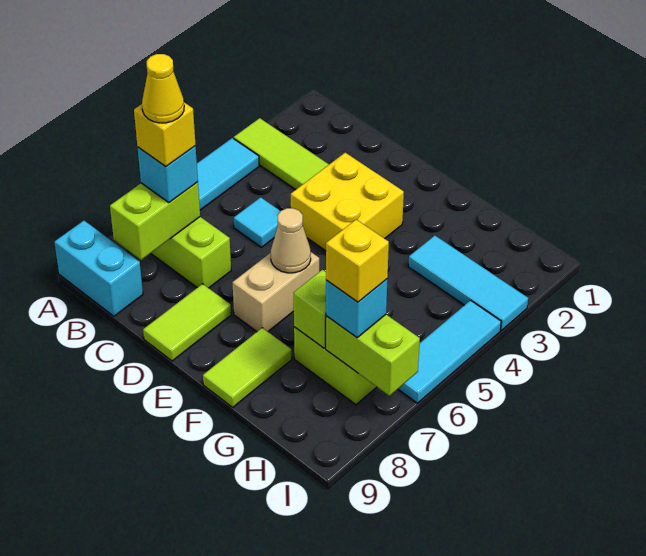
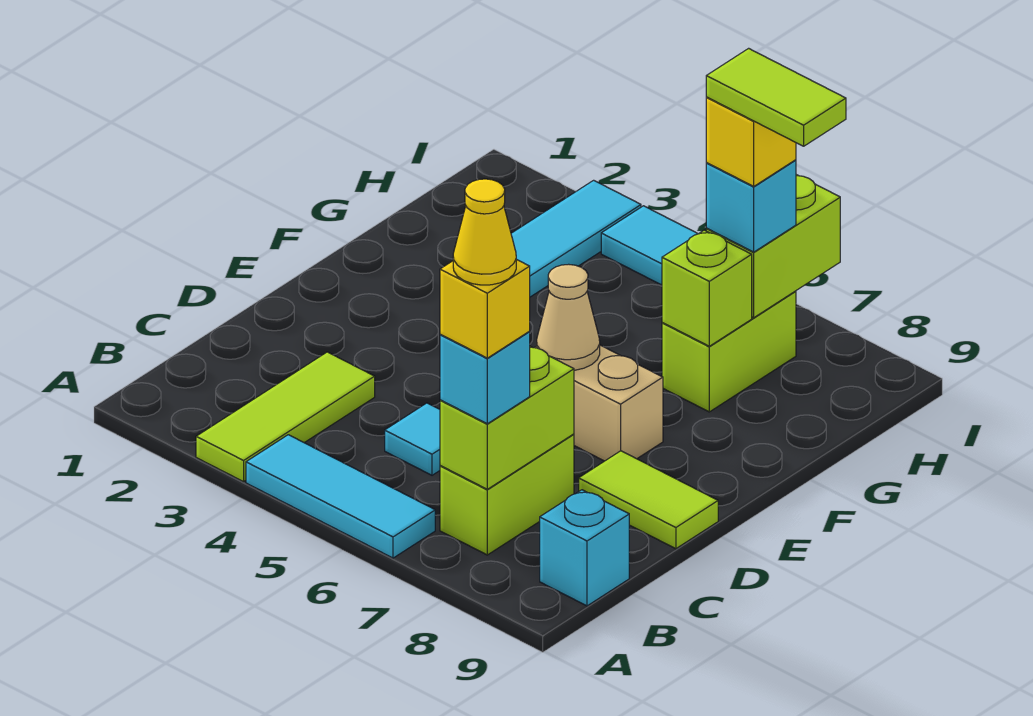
cyan 1x2 brick [54,221,143,316] -> cyan 1x1 brick [540,490,629,606]
lime 1x2 brick [110,182,200,260] -> lime 1x2 brick turned to [440,346,574,489]
yellow 2x2 brick [291,153,404,251] -> none
lime 1x2 tile [203,328,292,407] -> lime 1x2 tile moved to [706,48,846,146]

